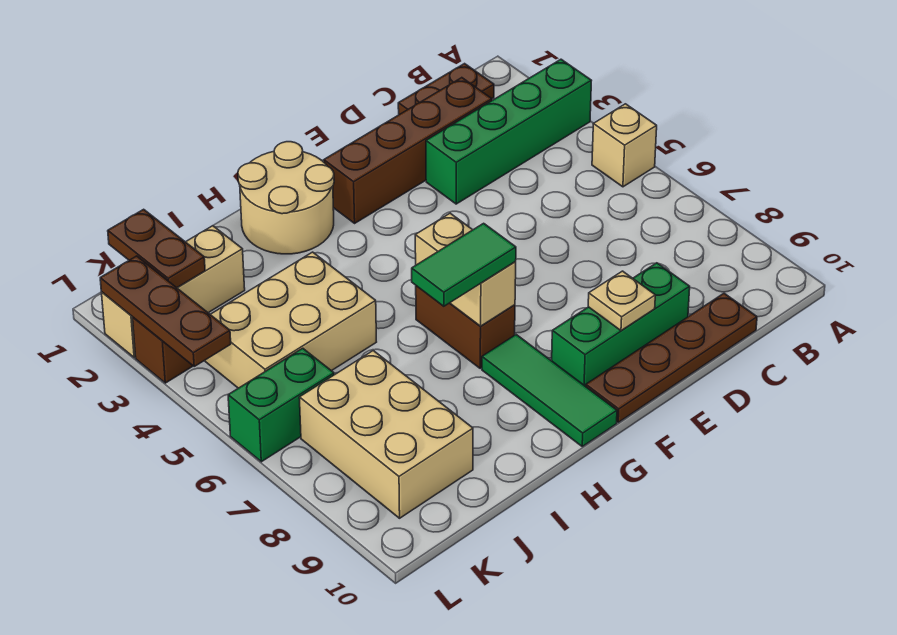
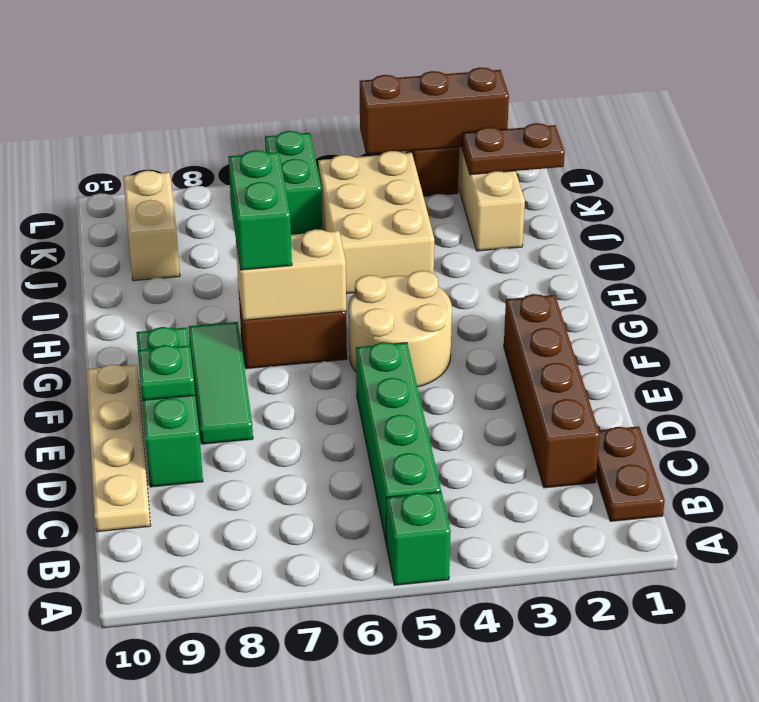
green 1x4 brick [426,59,592,204] -> green 1x4 brick moved to [356,342,441,541]
tan 1x1 brick [592,104,657,187] -> green 1x1 brick [386,492,451,585]
brown 1x4 plate [586,293,757,422] -> tan 1x4 plate [86,364,151,532]
tan 1x1 plate [588,271,655,331] -> green 1x1 plate [138,345,195,400]
tan 2x2 round brick [238,142,334,254] -> tan 2x2 round brick moved to [349,271,452,387]
green 1x2 tile [412,223,516,306] -> green 1x2 brick [228,150,292,270]
green 1x3 tile [482,335,617,446] -> green 1x3 tile turned to [189,322,253,444]
tan 2x3 brick [299,351,473,518] -> tan 1x2 brick [123,171,180,281]
brown 1x3 plate [100,256,231,366] -> brown 1x3 brick [360,68,509,154]

